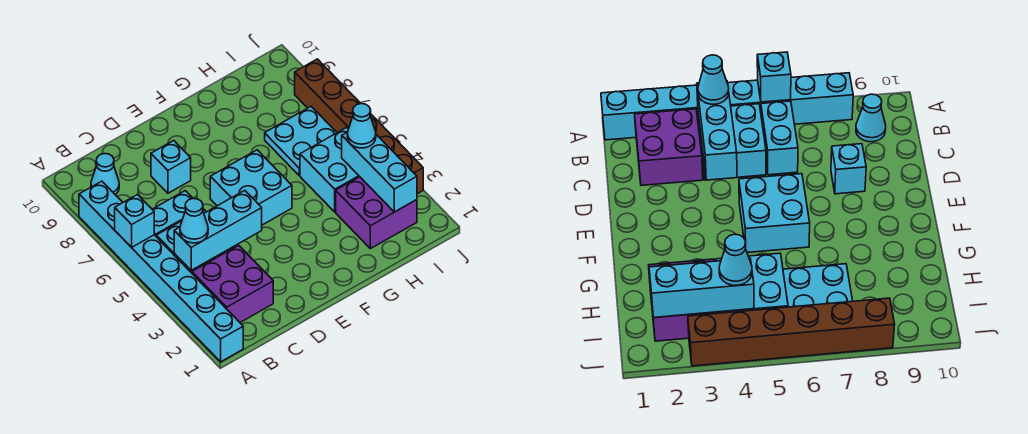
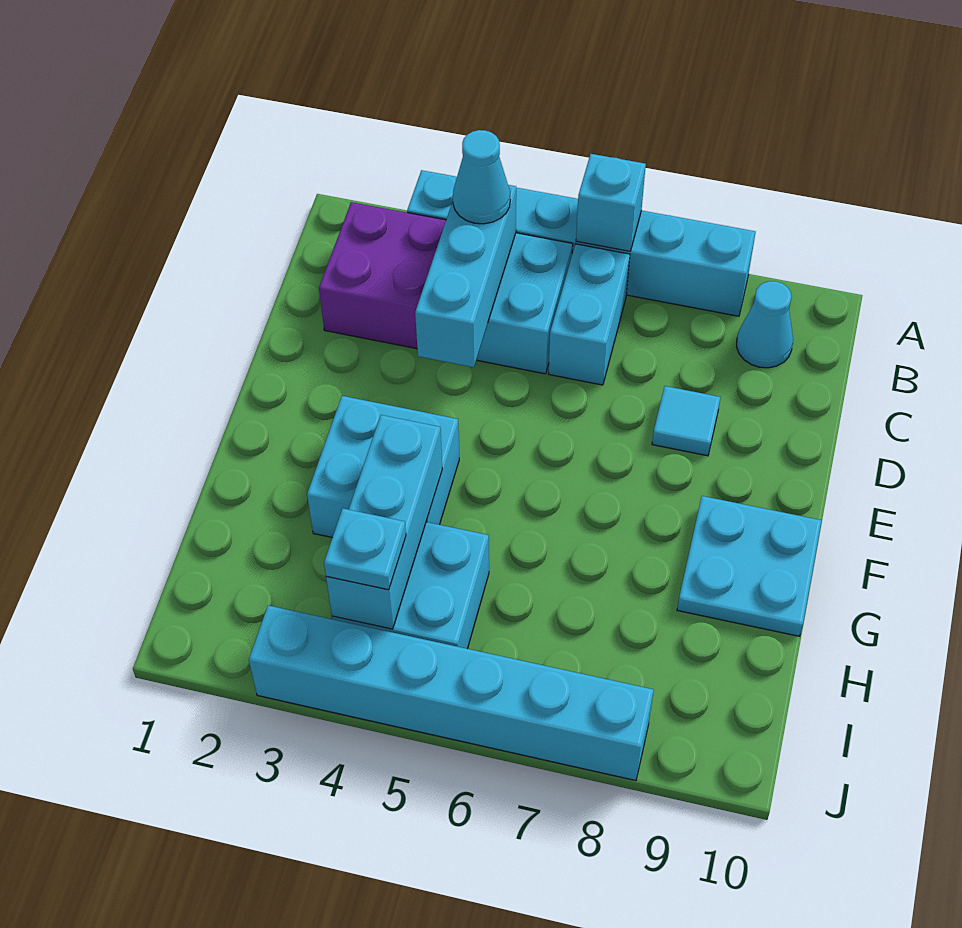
cyan 1x8 brick [79,181,243,362] -> cyan 1x6 brick [407,170,756,316]
cyan 1x1 brick [151,141,191,193] -> cyan 1x1 tile [652,386,720,456]
cyan 2x2 brick [210,150,292,225] -> cyan 2x2 brick moved to [307,396,459,537]
purple 2x2 brick [336,177,417,249] -> none
cyan 2x2 plate [265,107,337,175] -> cyan 2x2 plate moved to [677,496,822,636]
cyan 1x3 brick [342,132,417,212] -> cyan 1x3 brick turned to [326,415,442,629]
cyan 1x1 cone [347,104,376,148] -> cyan 1x1 plate [324,509,406,590]
brown 1x6 brick [295,59,423,194] -> cyan 1x6 brick [249,605,654,781]

